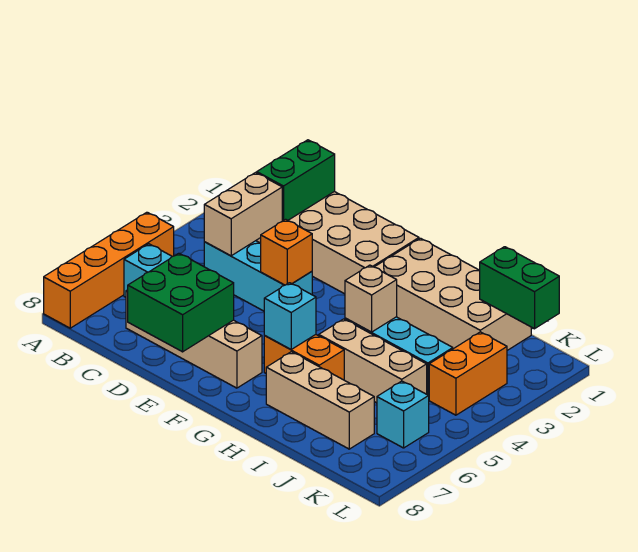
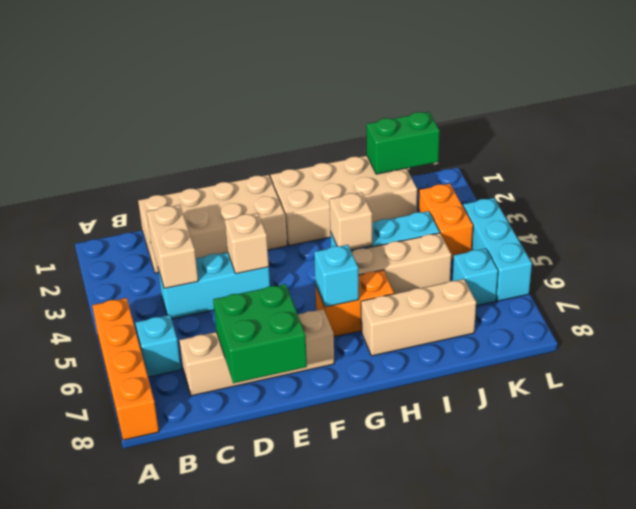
green 1x2 brick [257,140,335,221] -> none
orange 1x1 brick [261,219,312,285] -> tan 1x1 brick [225,213,269,274]
none -> cyan 1x3 brick [463,198,532,301]

